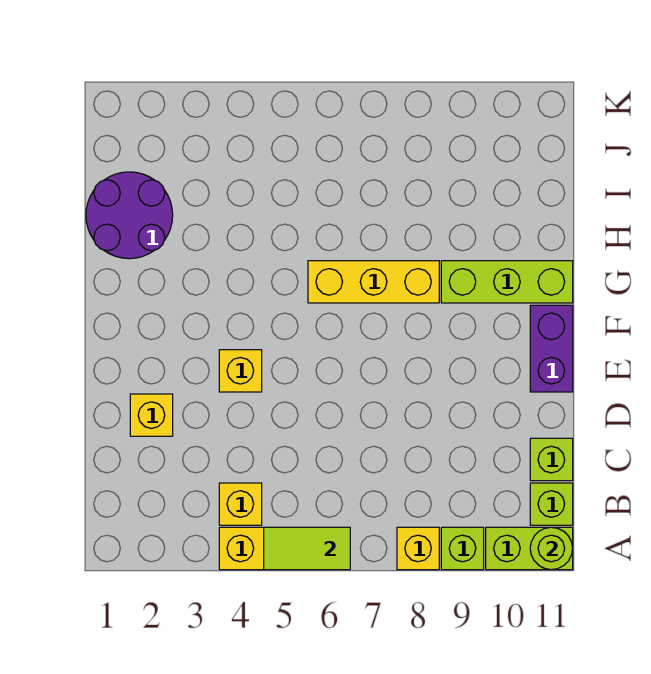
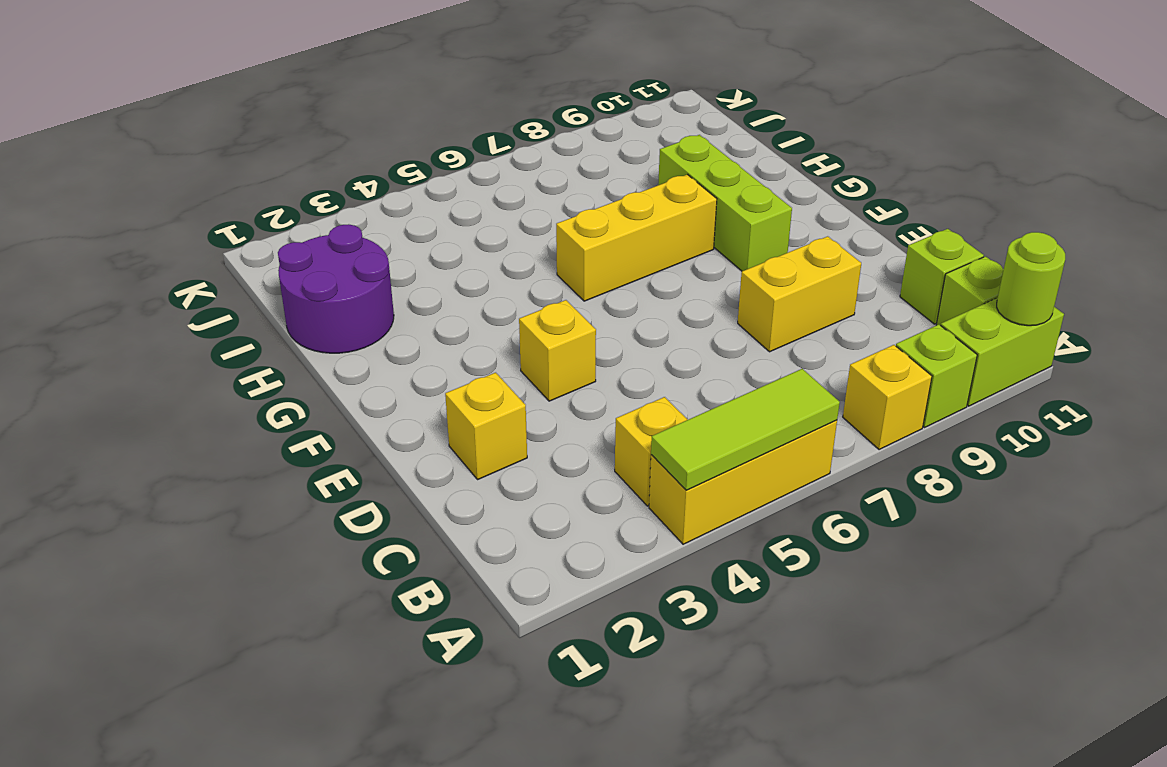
lime 1x2 tile [264,527,350,570] -> lime 1x3 tile [651,369,840,490]
none -> yellow 1x2 brick [738,236,861,352]
purple 1x2 brick [530,305,573,392] -> none
lime 1x3 brick [441,261,573,303] -> lime 1x3 brick turned to [658,135,792,271]

